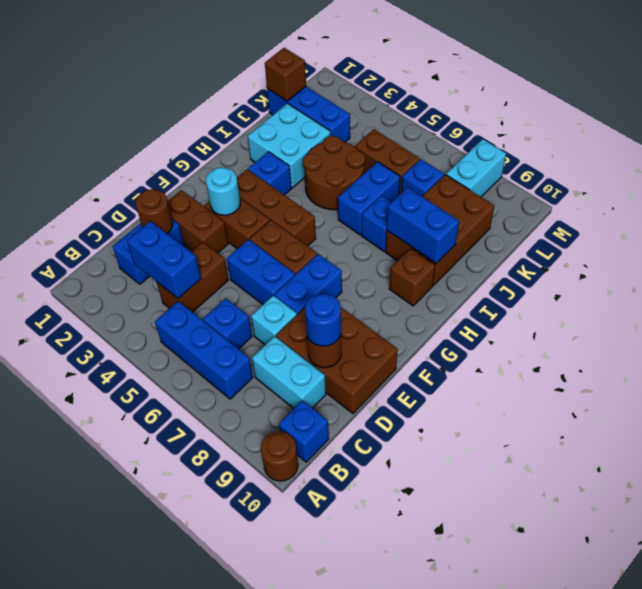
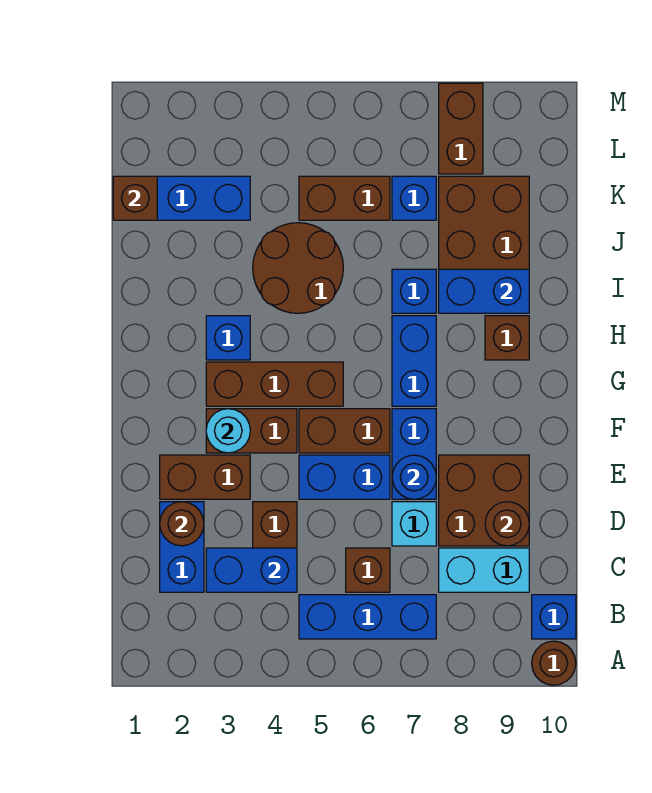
blue 1x1 brick [203,298,252,349] -> brown 1x1 brick [346,548,390,592]
brown 2x3 brick [276,293,398,414] -> brown 2x2 brick [439,455,529,546]
blue 1x1 round brick [305,293,341,346] -> blue 1x1 round brick moved to [392,455,436,499]
cyan 2x2 brick [248,103,330,188] -> none
blue 1x2 brick [338,162,400,235] -> blue 1x2 brick moved to [392,316,436,406]
cyan 1x2 brick [446,139,506,197] -> brown 1x2 brick [439,83,483,174]

